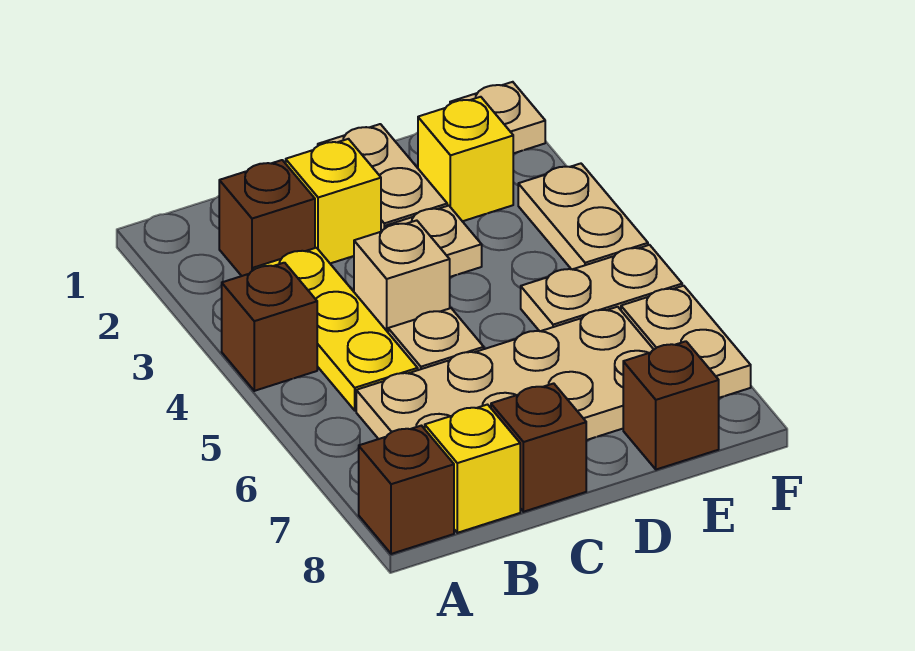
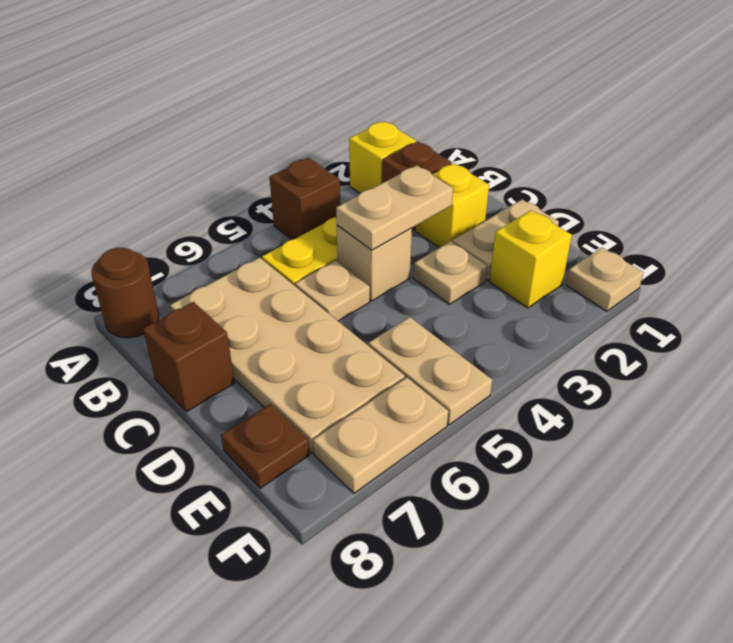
brown 1x1 brick [359,426,454,554] -> brown 1x1 round brick [91,248,159,338]
yellow 1x1 brick [425,405,520,533] -> yellow 1x1 brick moved to [349,121,416,193]
brown 1x1 brick [623,341,719,470] -> brown 1x1 plate [221,404,310,488]
tan 1x2 plate [518,164,648,269] -> tan 1x2 plate moved to [336,165,453,250]

